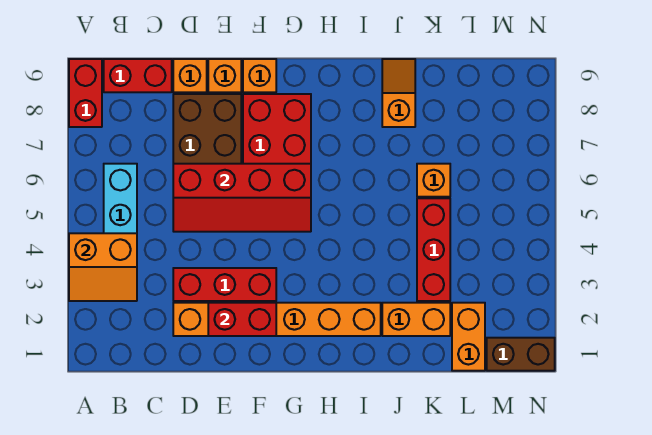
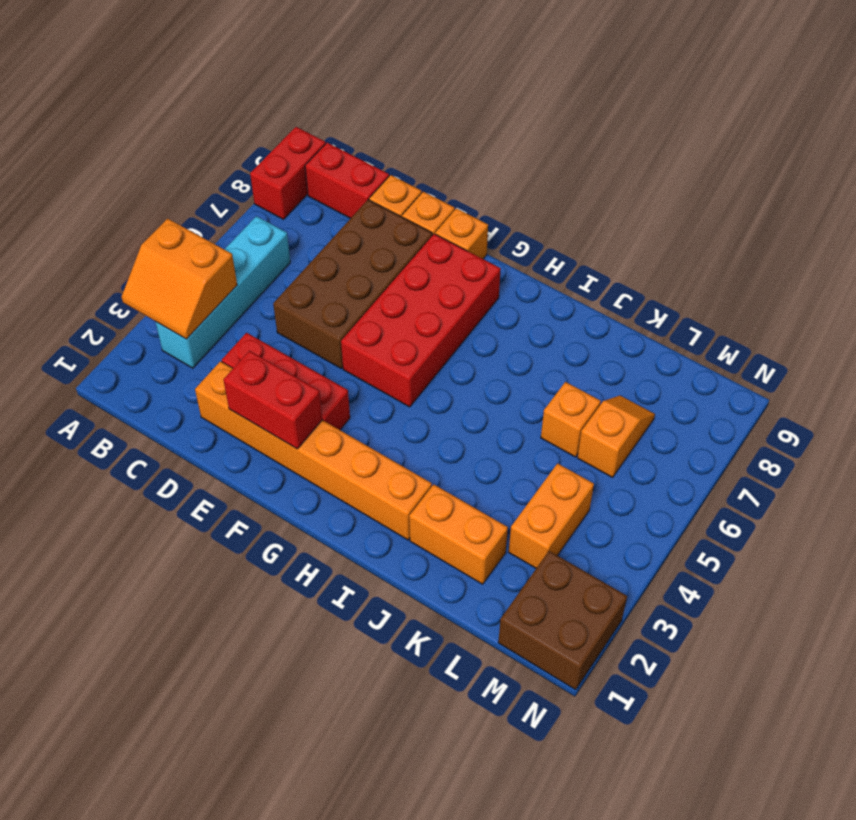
red 2x4 slope [173,164,311,232] -> none
orange 1x2 slope [382,59,415,127] -> orange 1x2 slope moved to [577,396,655,477]
red 1x3 brick [417,198,450,301] -> none
orange 1x2 brick [452,303,485,371] -> orange 1x2 brick moved to [509,463,594,568]
brown 1x2 brick [487,338,555,371] -> brown 2x2 brick [498,551,627,690]

